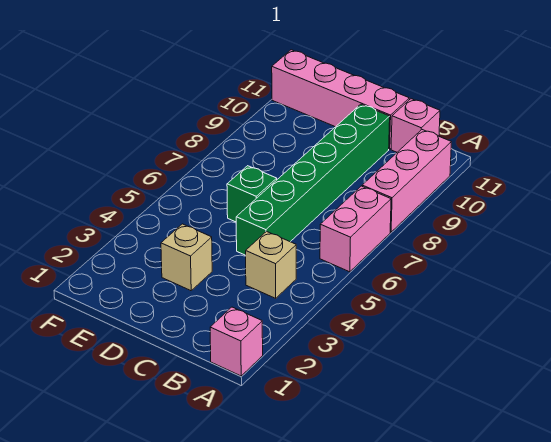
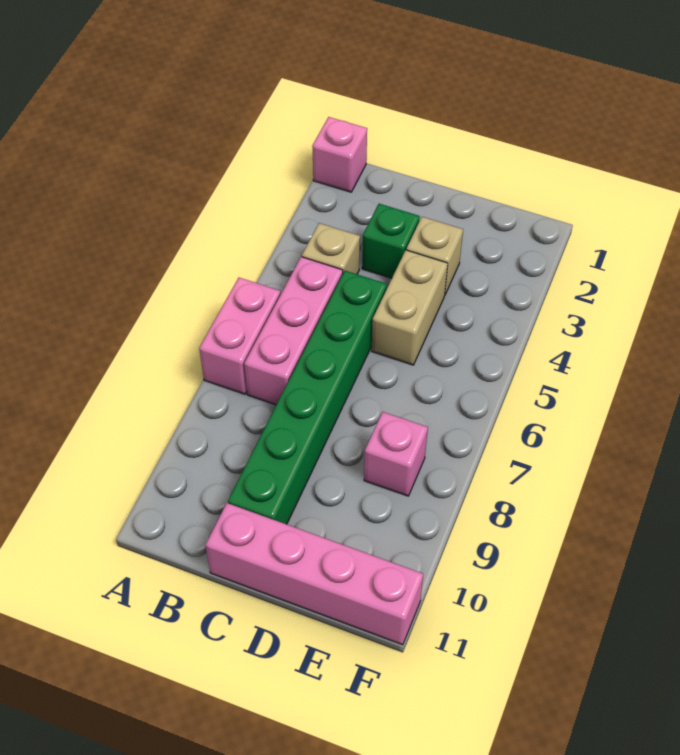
pink 1x3 brick [362,130,451,232] -> pink 1x3 brick moved to [244,257,343,405]
pink 1x1 brick [391,99,440,152] -> pink 1x1 brick moved to [364,412,428,496]
none -> tan 1x2 brick [372,250,448,365]
green 1x1 brick [227,166,277,222] -> green 1x1 brick moved to [362,204,420,278]

